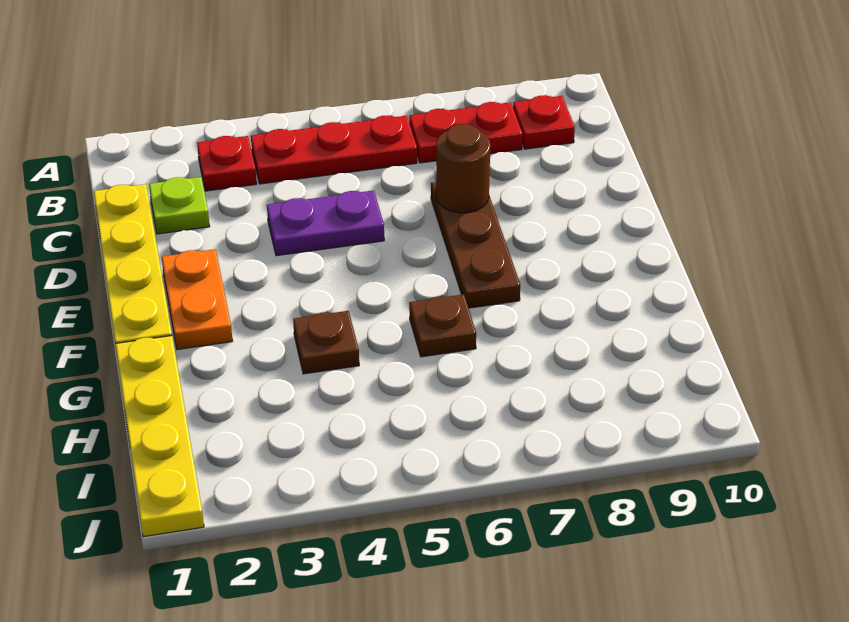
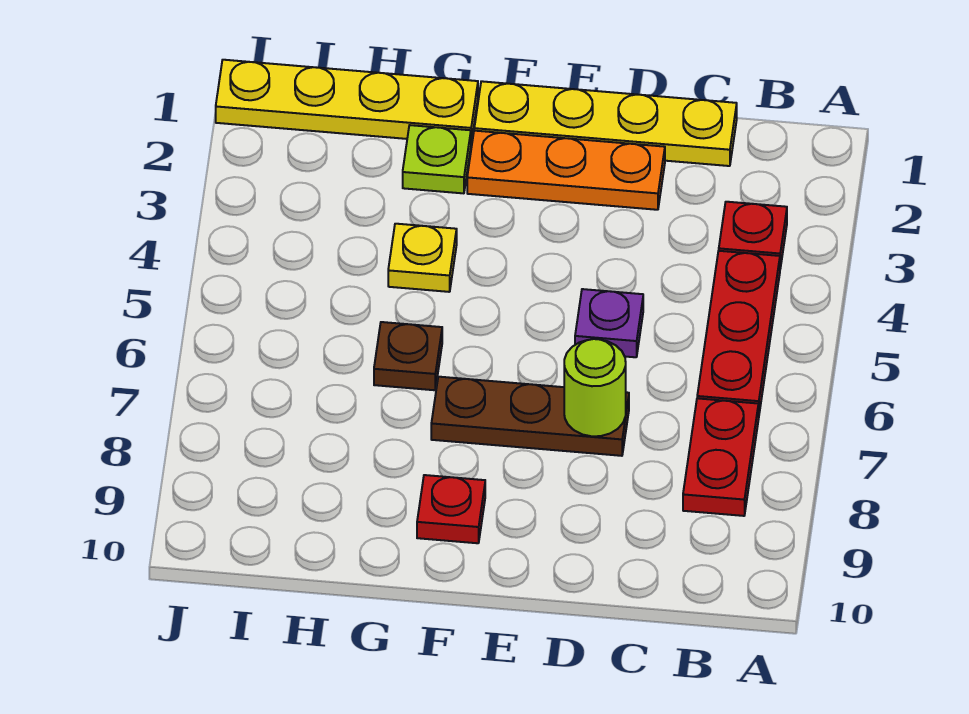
red 1x1 plate [513,95,575,149] -> red 1x1 plate moved to [417,475,485,543]
lime 1x1 plate [149,177,210,234] -> lime 1x1 plate moved to [403,125,471,193]
purple 1x2 plate [267,190,384,256] -> purple 1x1 plate [575,289,643,357]
brown 1x1 round brick [436,124,490,213] -> lime 1x1 round brick [564,339,626,436]
orange 1x2 plate [162,249,232,350] -> orange 1x3 plate [467,131,665,210]
brown 1x1 plate [293,311,359,374] -> yellow 1x1 plate [388,224,457,292]

